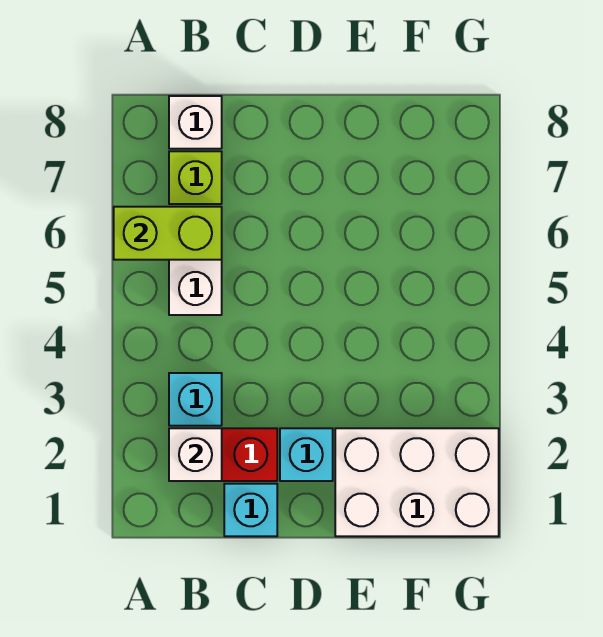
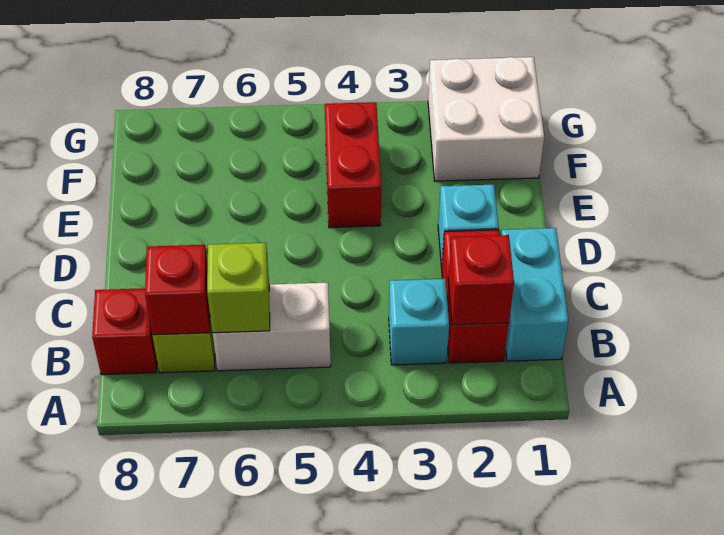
lime 1x2 brick [114,207,222,260] -> lime 1x1 brick [207,243,270,333]
white 1x1 brick [169,428,222,481] -> red 1x1 brick [448,235,514,325]
none -> red 1x1 brick [145,245,210,335]
white 1x1 brick [169,96,222,149] -> red 1x1 brick [92,288,157,375]
cyan 1x1 brick [224,484,277,536] -> cyan 1x2 brick [501,228,568,361]
white 2x3 brick [335,428,499,536] -> white 2x2 brick [428,57,544,181]
none -> red 1x2 brick [325,102,381,228]

